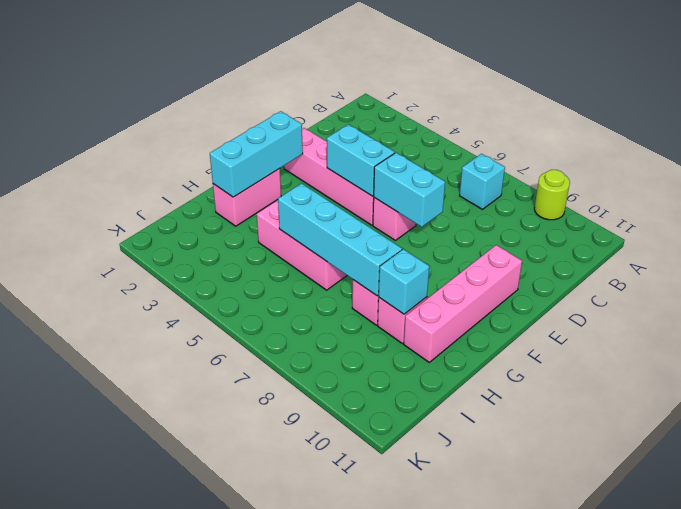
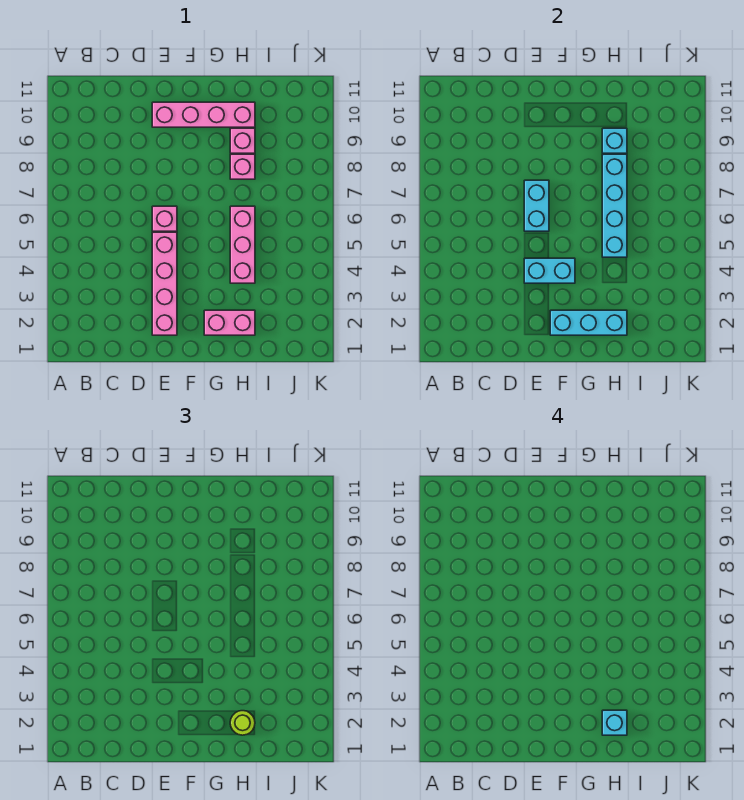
lime 1x1 round brick [534,170,570,220] -> lime 1x1 round brick moved to [230,711,255,735]
cyan 1x1 brick [459,154,505,209] -> cyan 1x1 brick moved to [602,710,627,735]
cyan 1x2 brick [327,124,395,196] -> cyan 1x2 brick turned to [524,258,575,283]

